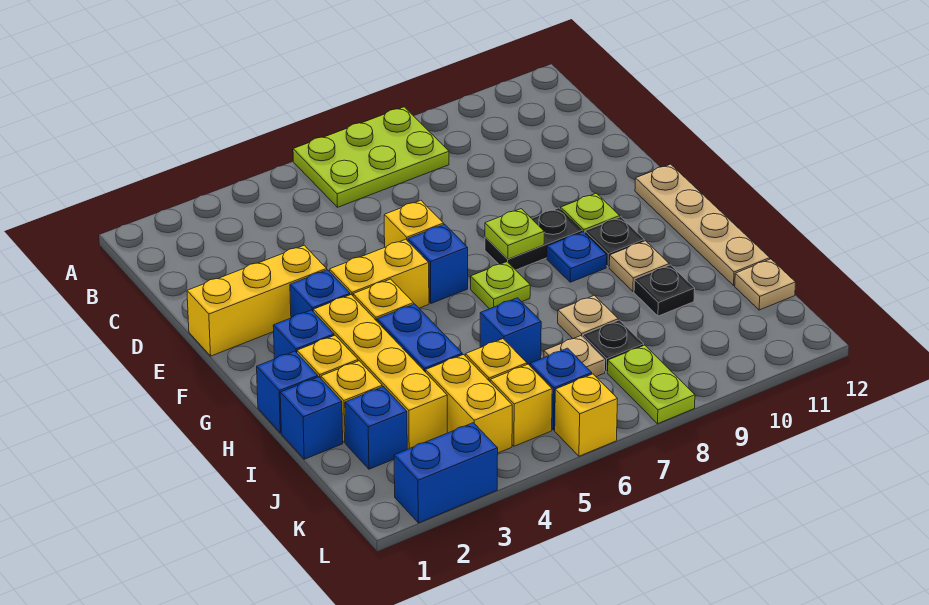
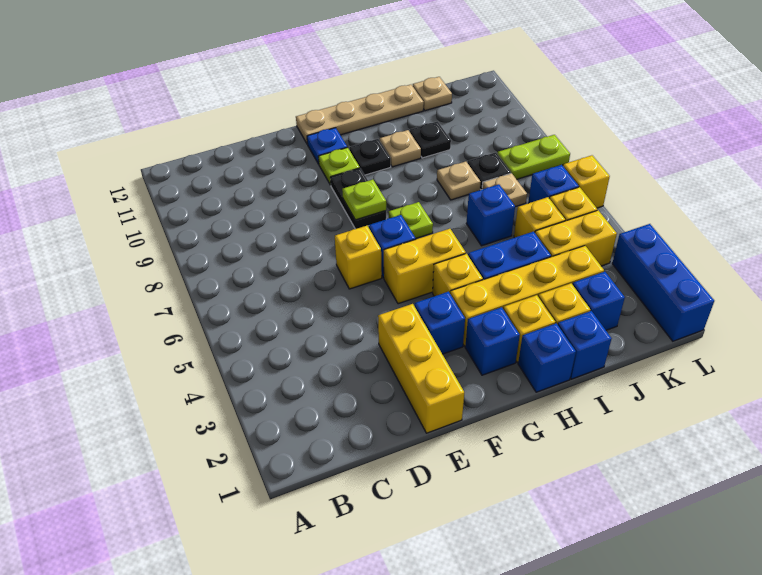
lime 2x3 plate [293,107,449,207] -> none
yellow 1x2 brick [330,239,429,308] -> yellow 1x2 brick turned to [384,229,466,304]
blue 1x1 plate [547,232,607,282] -> blue 1x1 plate moved to [307,128,347,164]
blue 1x2 brick [394,423,498,523] -> blue 1x3 brick [612,224,714,341]

